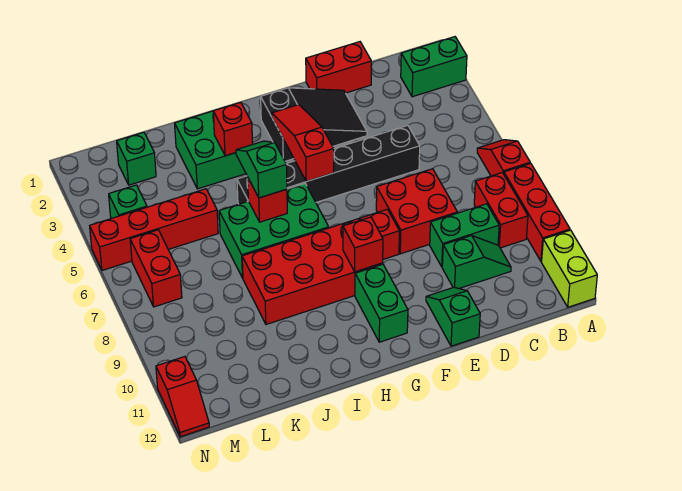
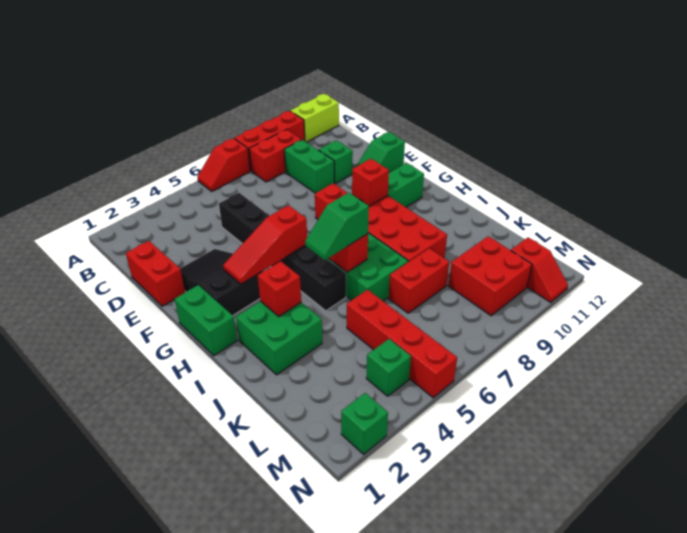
green 1x2 brick [401,37,467,97] -> green 1x2 brick moved to [175,285,237,356]
red 2x2 brick [376,169,457,254] -> red 2x2 brick moved to [448,236,532,316]
green 1x1 brick [117,132,156,185] -> green 1x1 brick moved to [341,393,388,454]
red 1x2 brick [130,230,182,307] -> red 1x2 brick moved to [389,248,449,313]
red 1x2 slope [156,357,209,437] -> red 1x2 slope turned to [511,237,568,302]

